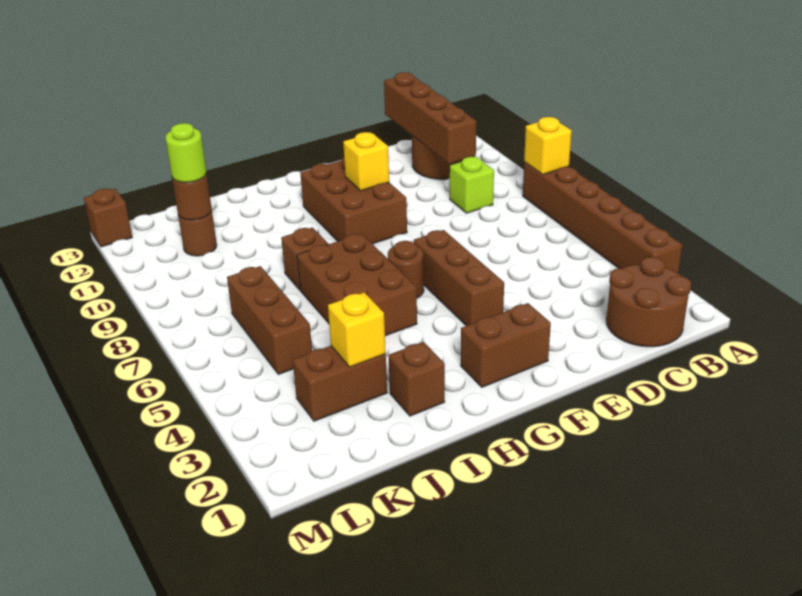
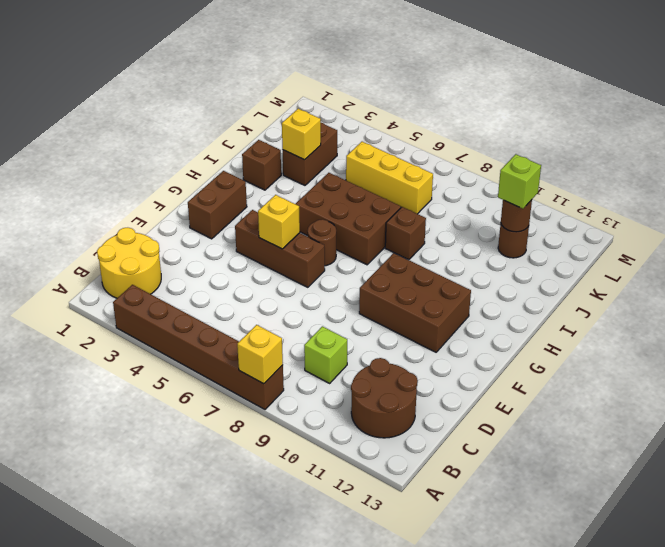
brown 2x2 round brick [606,257,691,347] -> yellow 2x2 round brick [97,228,161,298]
brown 1x4 brick [384,72,476,164] -> none
yellow 1x1 brick [343,132,389,191] -> yellow 1x1 brick moved to [258,195,300,249]
brown 1x3 brick [227,266,312,374] -> yellow 1x3 brick [346,142,433,214]
lime 1x1 round brick [165,123,206,183] -> lime 1x1 brick [498,154,541,209]
brown 1x1 brick [84,188,132,247] -> none

